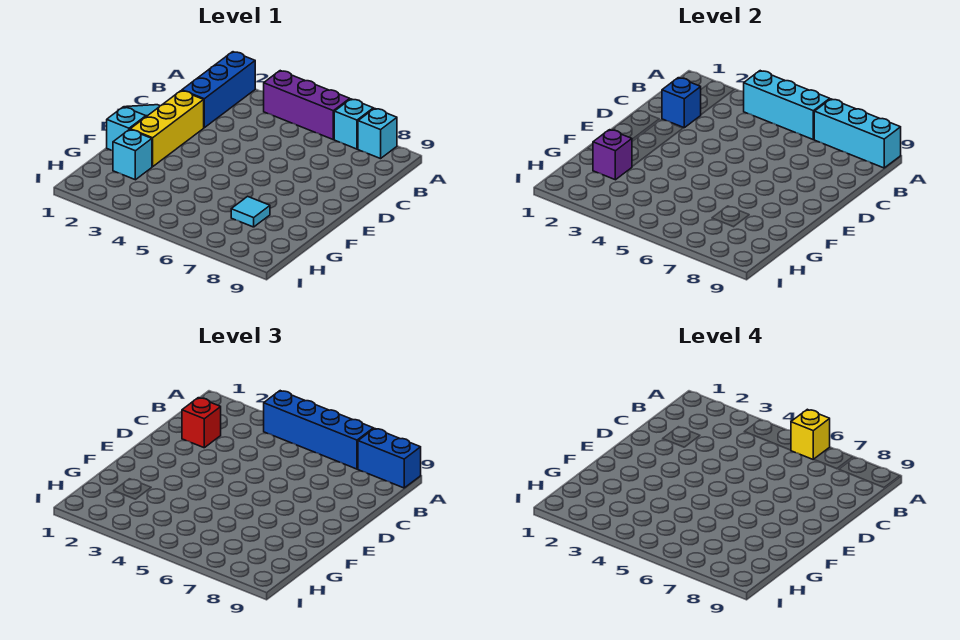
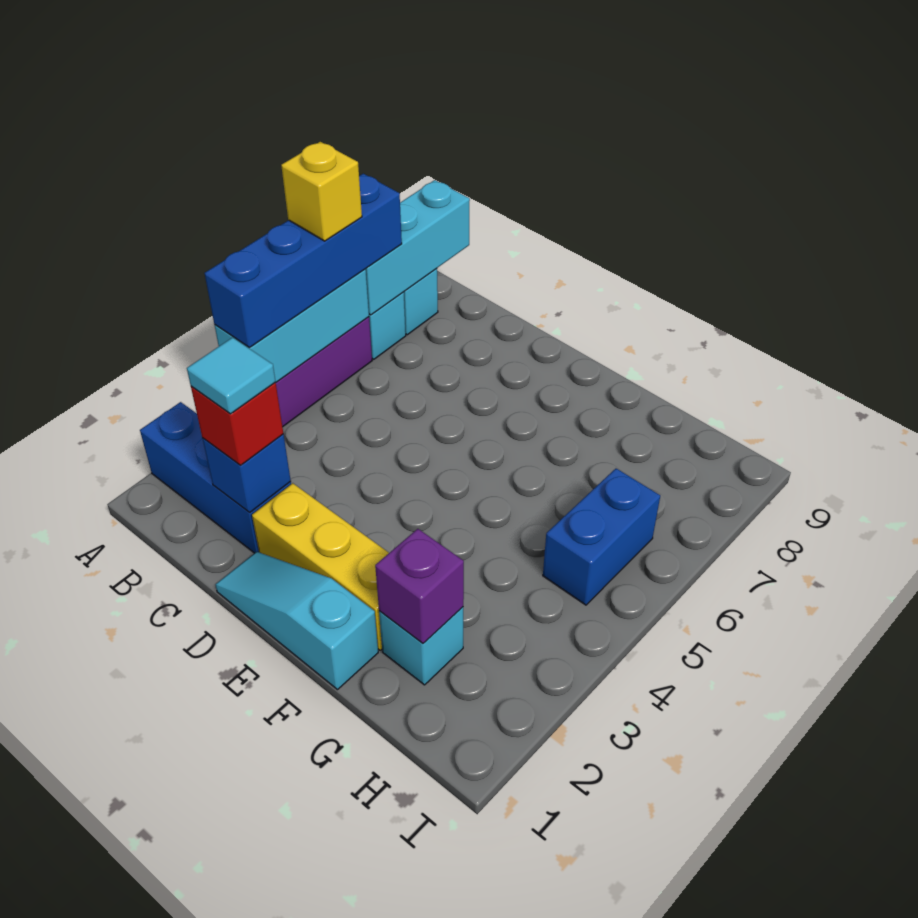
blue 1x2 brick [358,428,421,488] -> blue 1x2 brick moved to [543,469,660,605]
cyan 1x1 tile [231,196,270,227] -> cyan 1x1 tile moved to [187,338,276,414]

